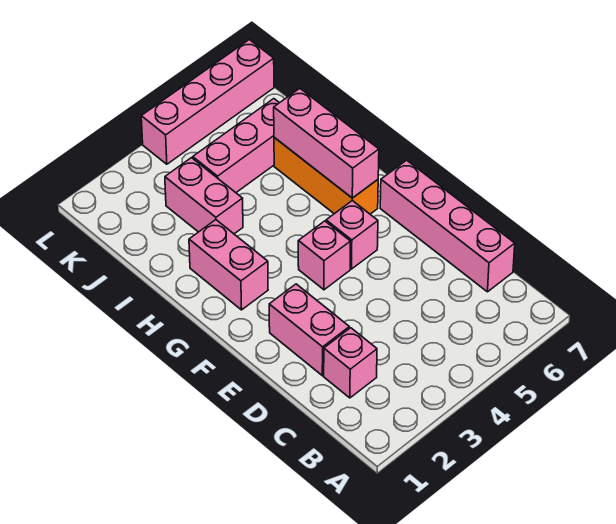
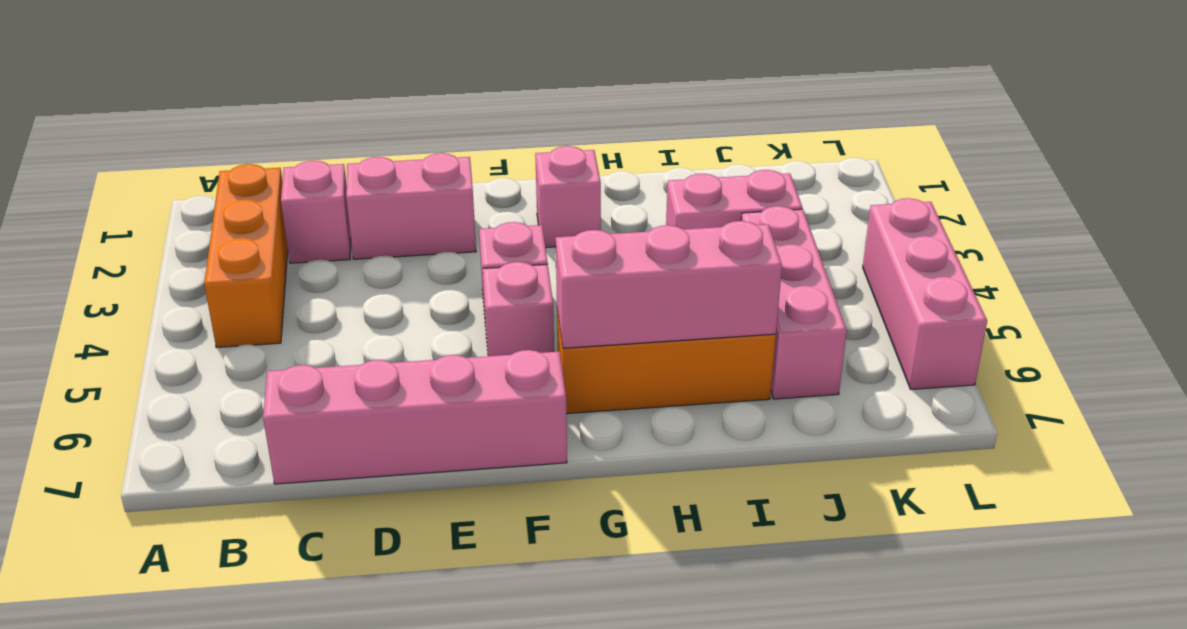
none -> orange 1x3 brick [204,164,288,348]
pink 1x2 brick [189,220,268,310] -> pink 1x1 brick [535,146,601,248]
pink 1x4 brick [141,40,274,164] -> pink 1x3 brick [863,198,987,389]

